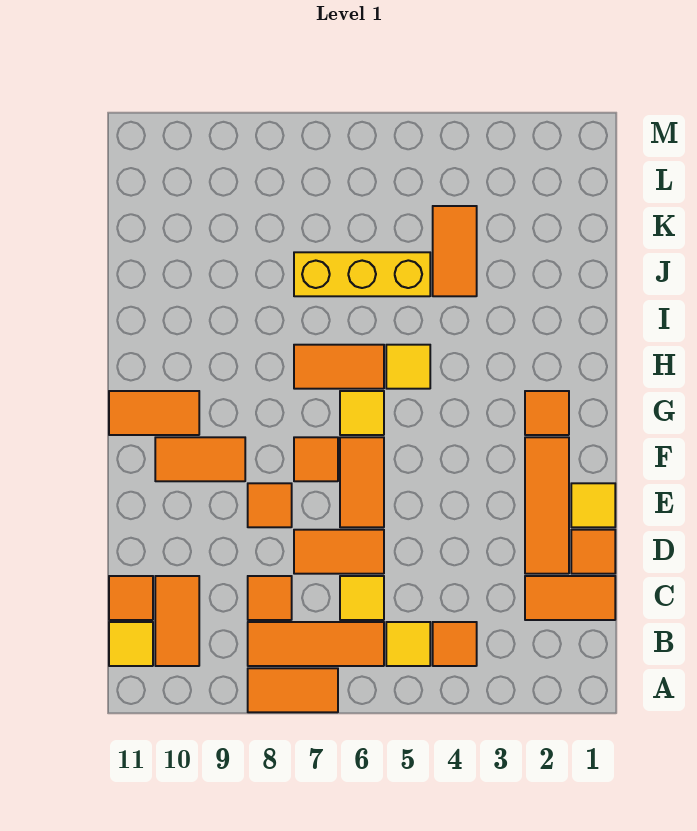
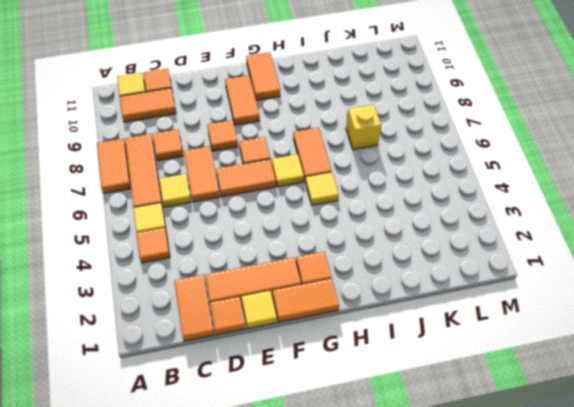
orange 1x2 tile [433,206,477,296] -> orange 1x2 tile moved to [272,279,339,322]
yellow 1x3 brick [294,252,430,296] -> yellow 1x1 brick [346,105,381,150]

